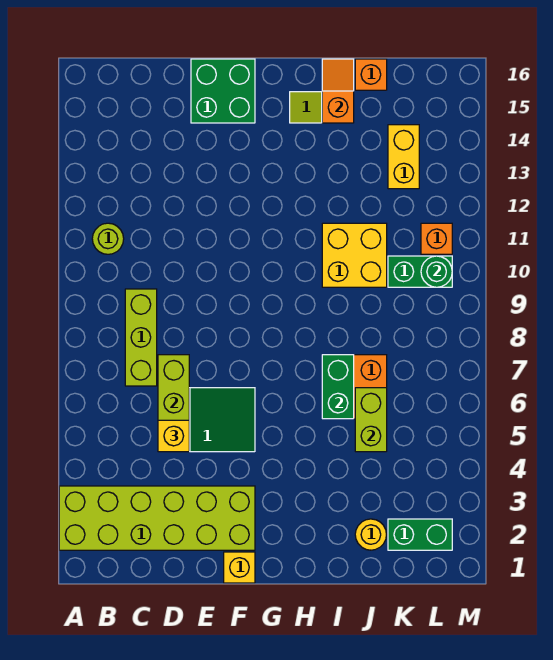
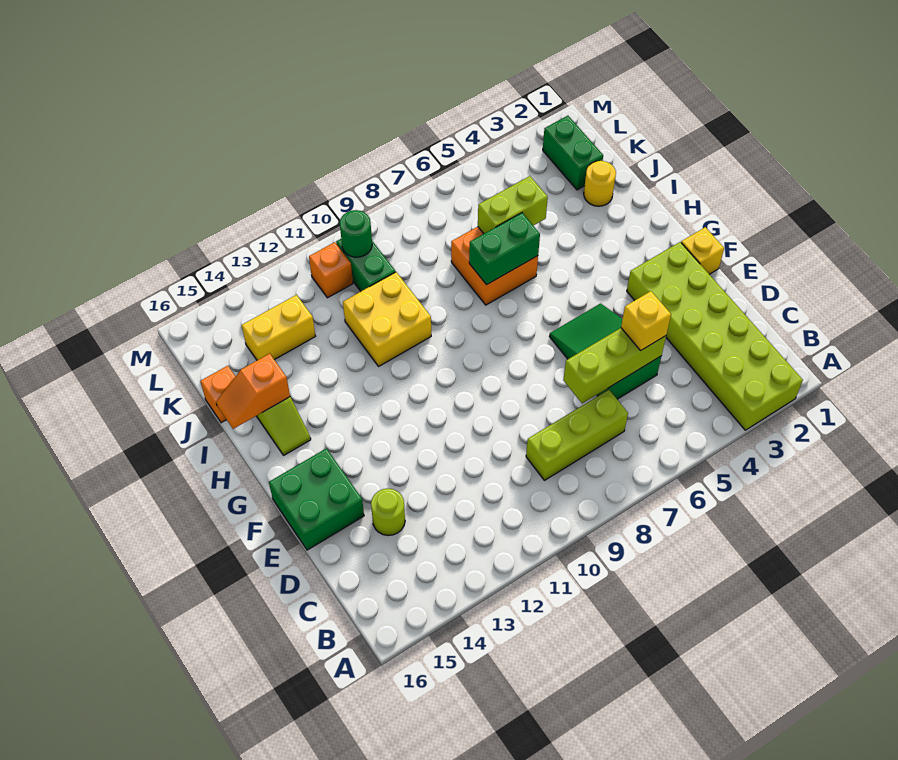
lime 1x1 round brick [92,223,124,254] -> lime 1x1 round brick moved to [371,488,405,535]

